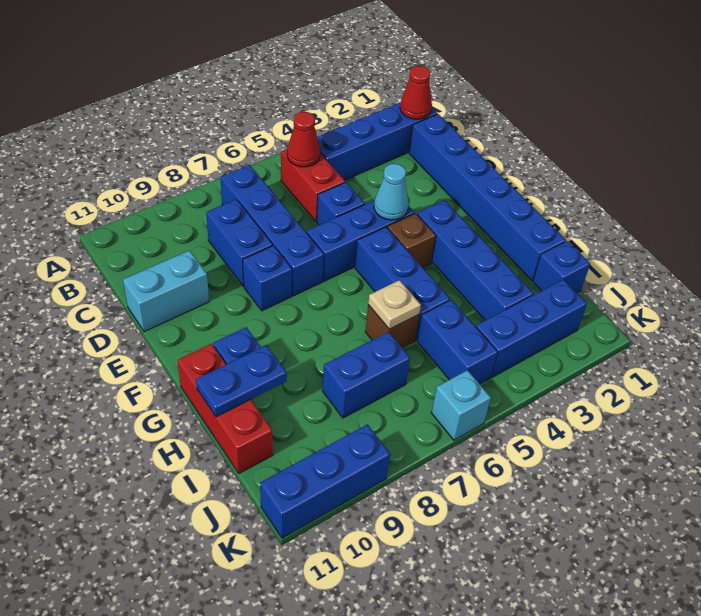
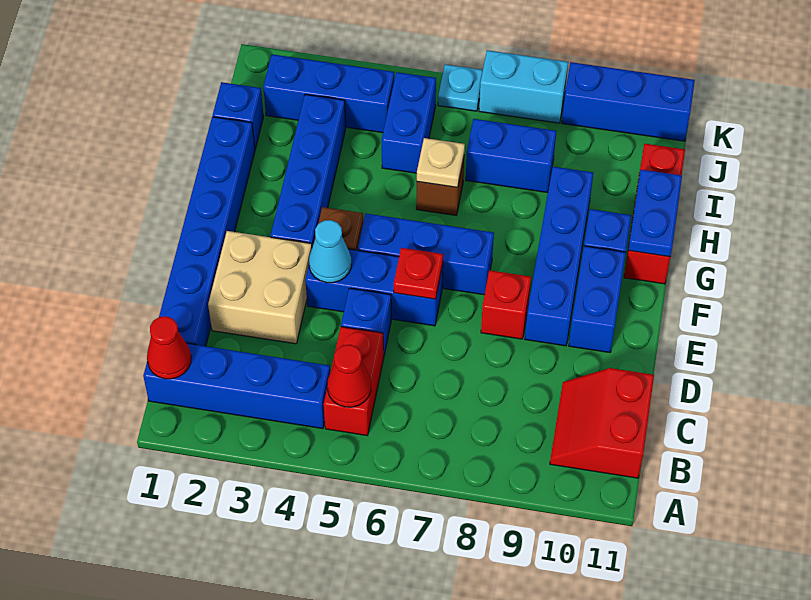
blue 1x4 brick [220,165,324,296] -> blue 1x4 brick moved to [525,166,593,346]
none -> red 2x2 slope [550,368,654,478]
blue 1x2 brick [206,199,273,286] -> blue 1x2 brick moved to [569,246,626,353]
none -> tan 2x2 brick [208,231,312,344]
cyan 1x2 brick [123,250,209,332] -> cyan 1x2 brick moved to [479,50,568,123]
none -> red 1x1 plate [394,248,443,299]
blue 1x1 brick [243,246,292,311] -> red 1x1 brick [481,270,531,339]
blue 1x3 brick [355,227,450,341] -> blue 1x3 brick turned to [358,214,494,295]
blue 1x2 plate [196,345,287,417] -> blue 1x2 plate turned to [628,169,682,257]
cyan 1x1 brick [431,370,491,440] -> cyan 1x1 plate [438,64,483,111]

